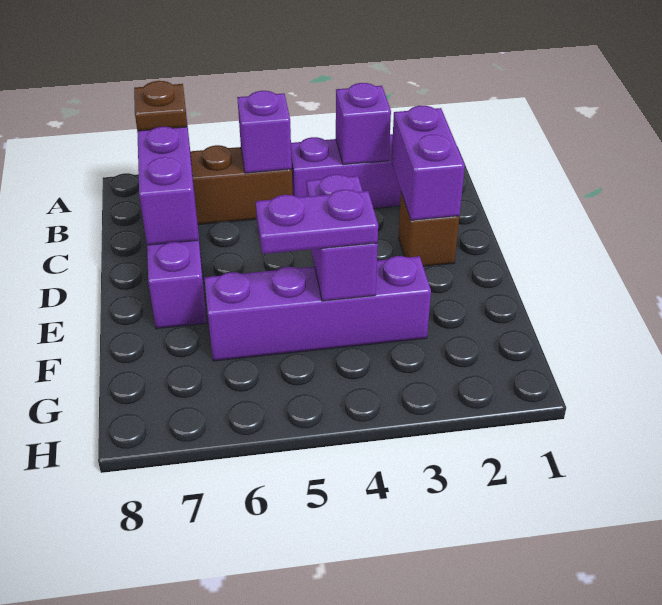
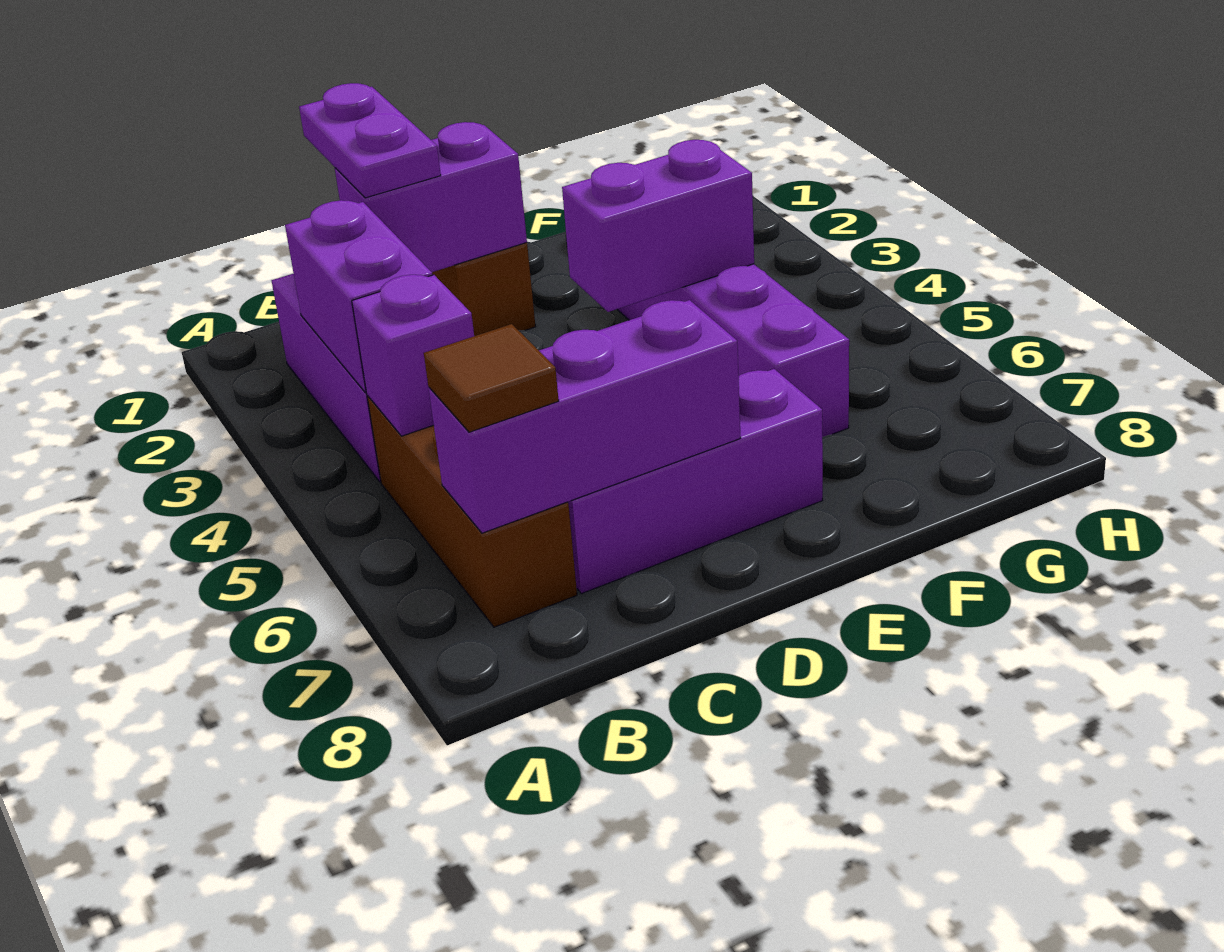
purple 1x1 brick [336,83,391,165] -> purple 1x2 brick [285,200,433,393]
brown 1x1 plate [134,81,187,131] -> brown 1x1 tile [424,324,559,432]
purple 1x2 plate [256,190,378,254] -> purple 1x2 plate moved to [299,83,441,198]

